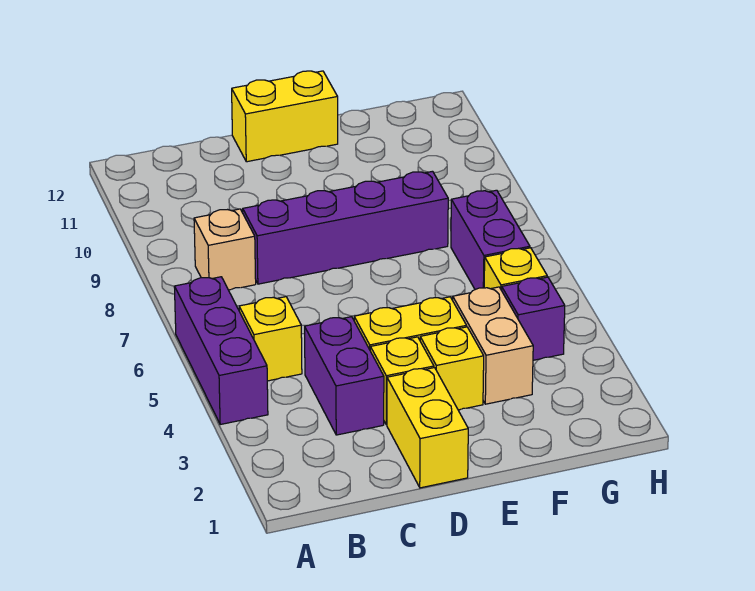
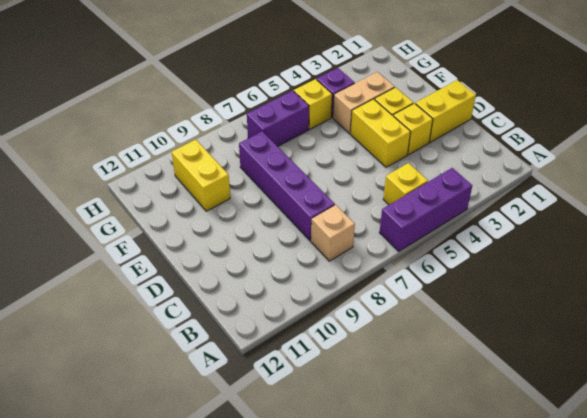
purple 1x2 brick [305,317,384,435] -> none
yellow 1x2 brick [232,71,338,162] -> yellow 1x2 brick moved to [172,140,230,211]

